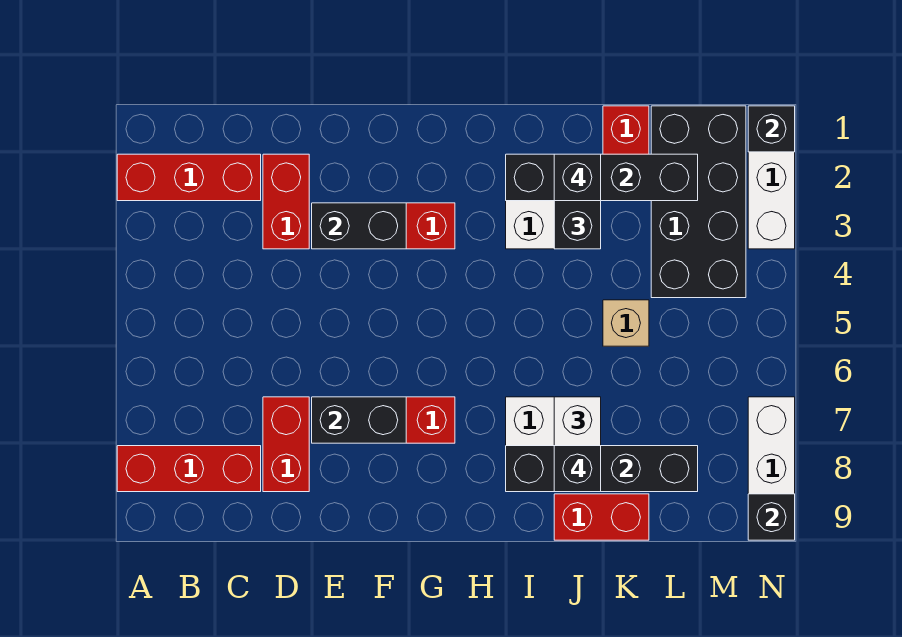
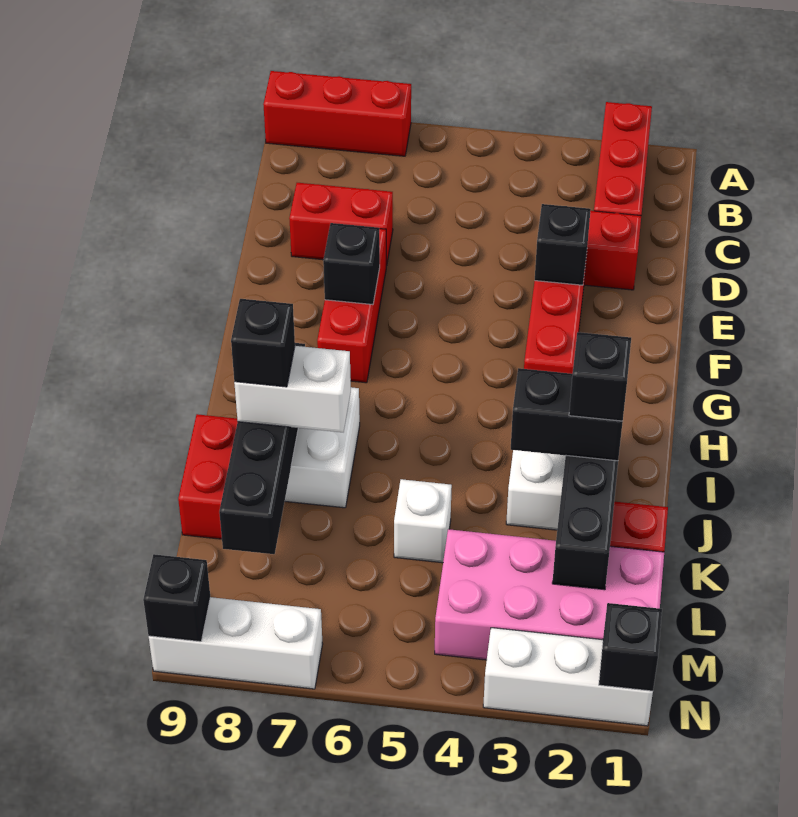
red 1x3 brick [117,446,261,492] -> red 1x3 brick turned to [263,71,411,156]
black 1x2 brick [312,203,406,249] -> black 1x1 brick [535,204,591,285]
black 1x2 brick [312,397,406,443] -> black 1x1 brick [323,223,380,305]
tan 1x1 brick [603,300,649,346] -> white 1x1 brick [394,479,452,563]
black 2x4 brick [651,106,746,298] -> pink 2x4 brick [435,529,664,660]

